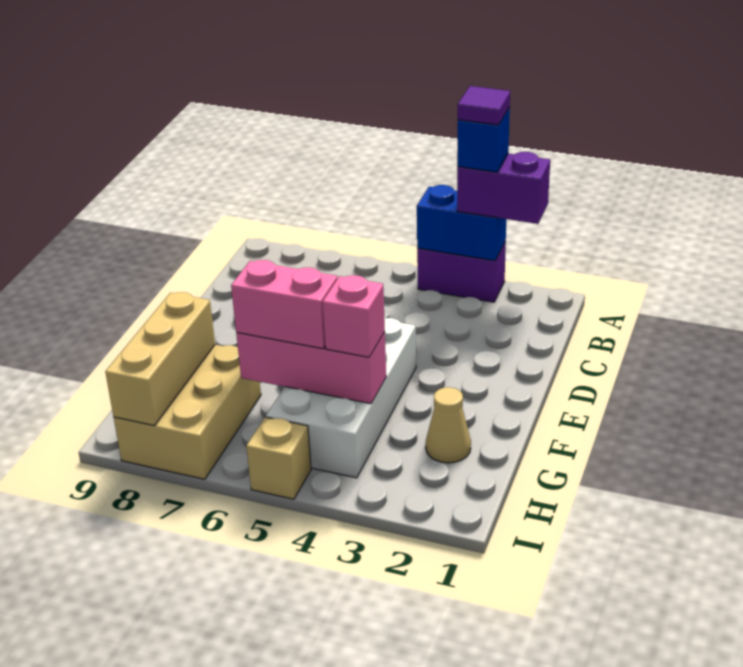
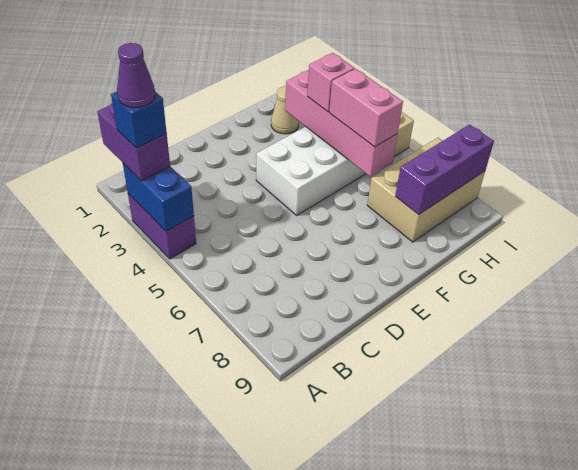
purple 1x1 tile [458,86,510,125] -> purple 1x1 cone [117,43,155,108]
pink 1x3 brick [236,332,386,404] -> pink 1x4 brick [285,70,398,177]
tan 1x3 brick [105,292,215,426] -> purple 1x3 brick [395,125,494,215]

